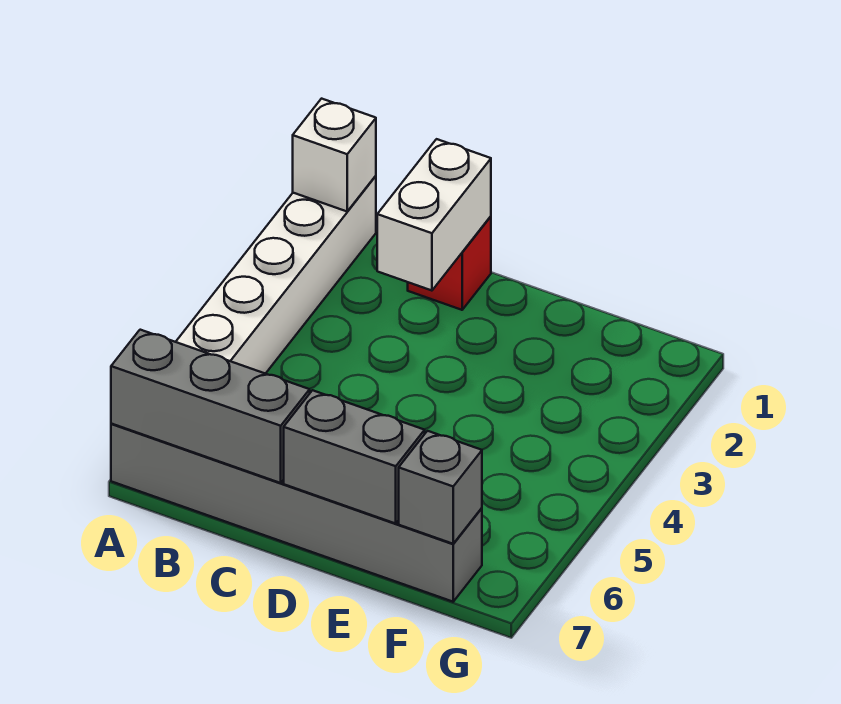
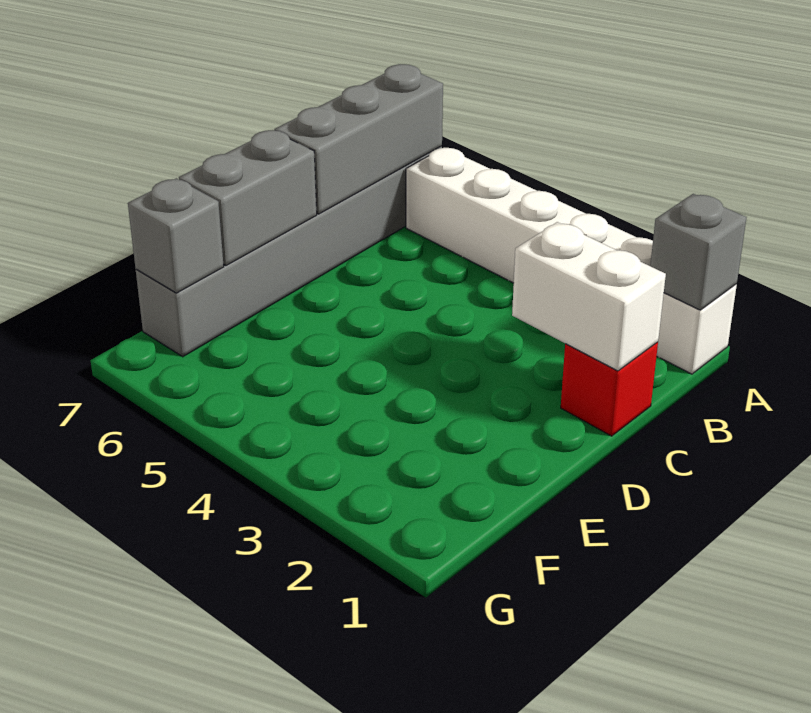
white 1x1 brick [293,99,376,211] -> grey 1x1 brick [650,194,747,310]

